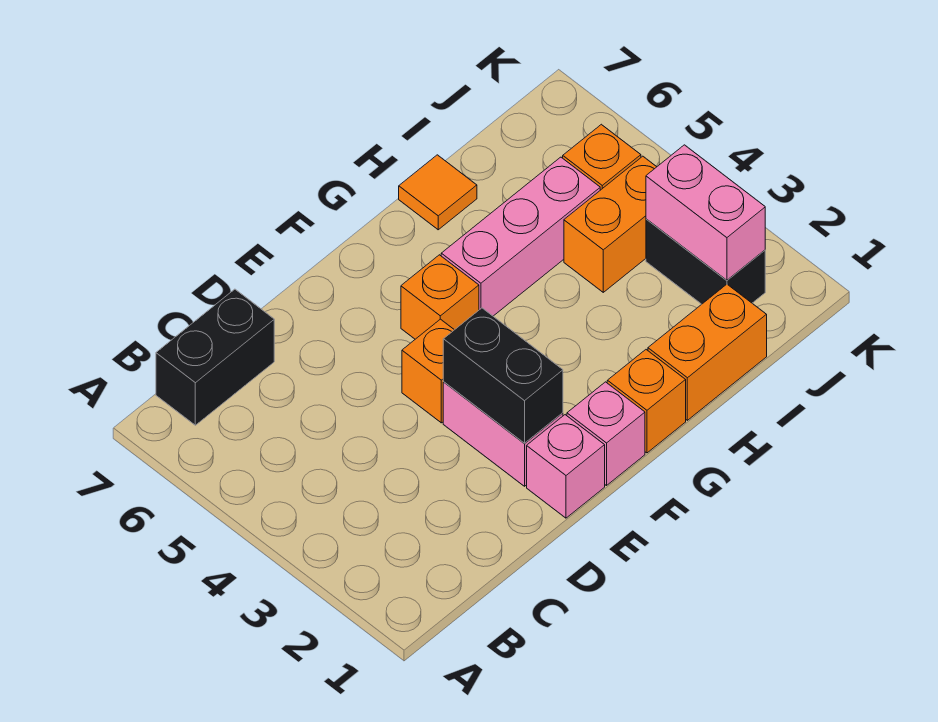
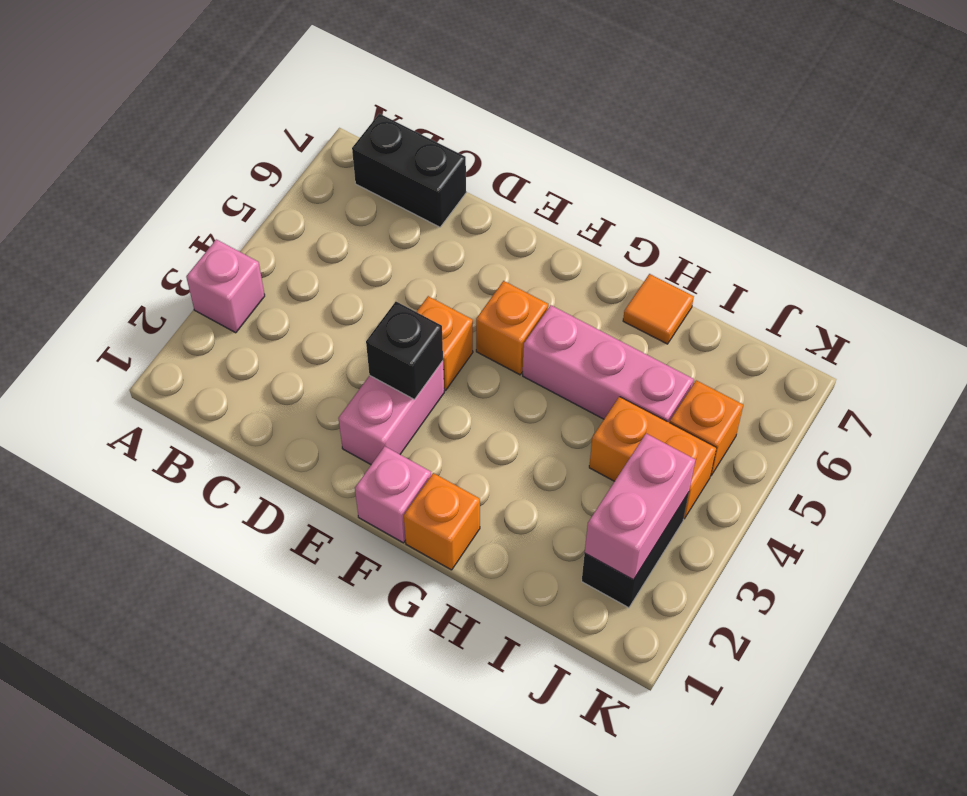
pink 1x1 brick [527,415,605,518] -> pink 1x1 brick moved to [186,239,265,333]
black 1x2 brick [443,308,563,443] -> black 1x1 brick [366,302,443,399]
orange 1x2 brick [648,284,767,420] -> none

